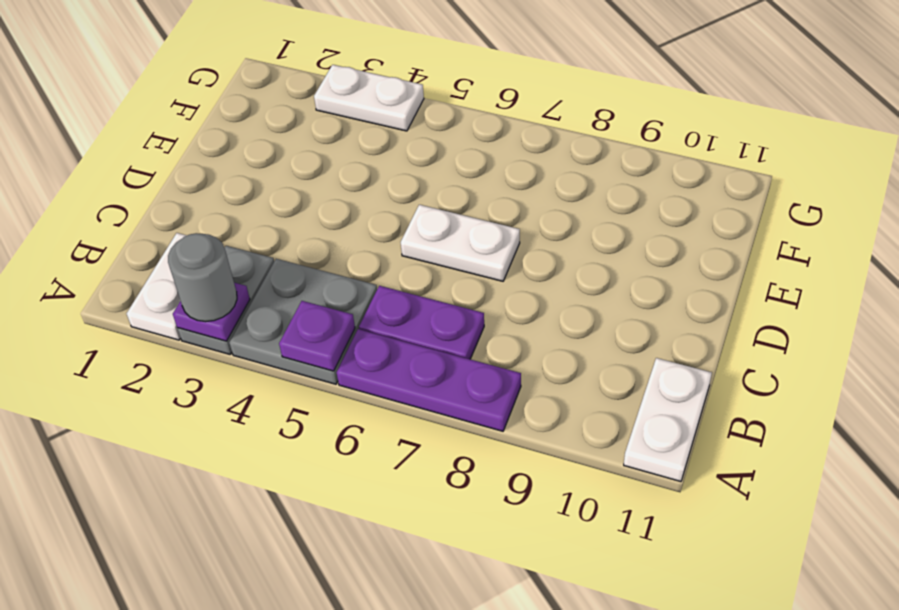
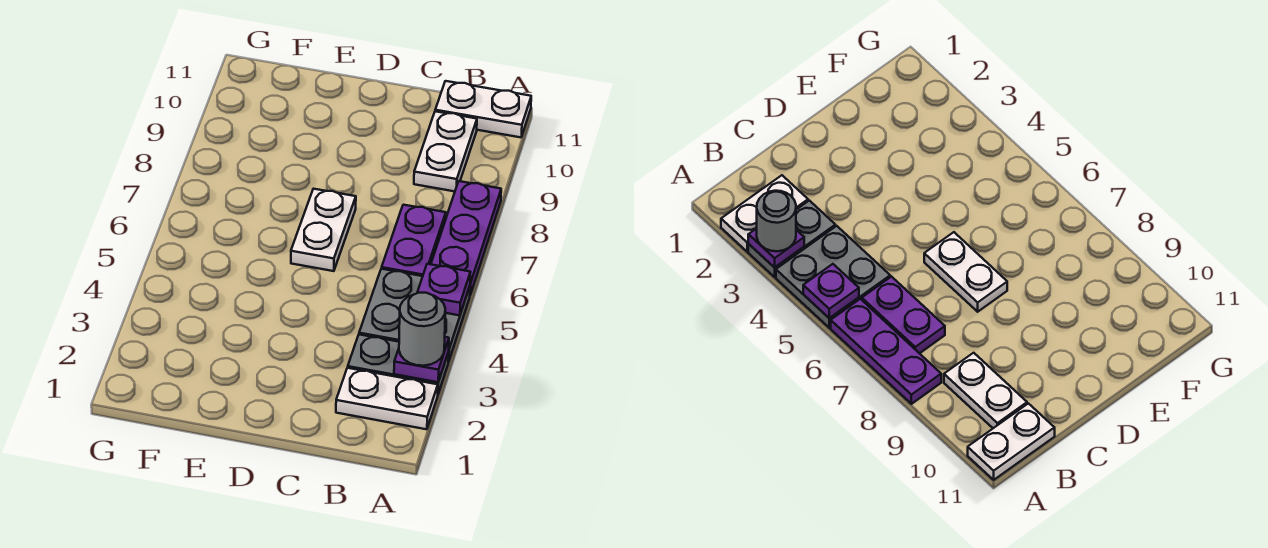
white 1x2 plate [314,65,424,131] -> white 1x2 plate moved to [414,111,477,191]

